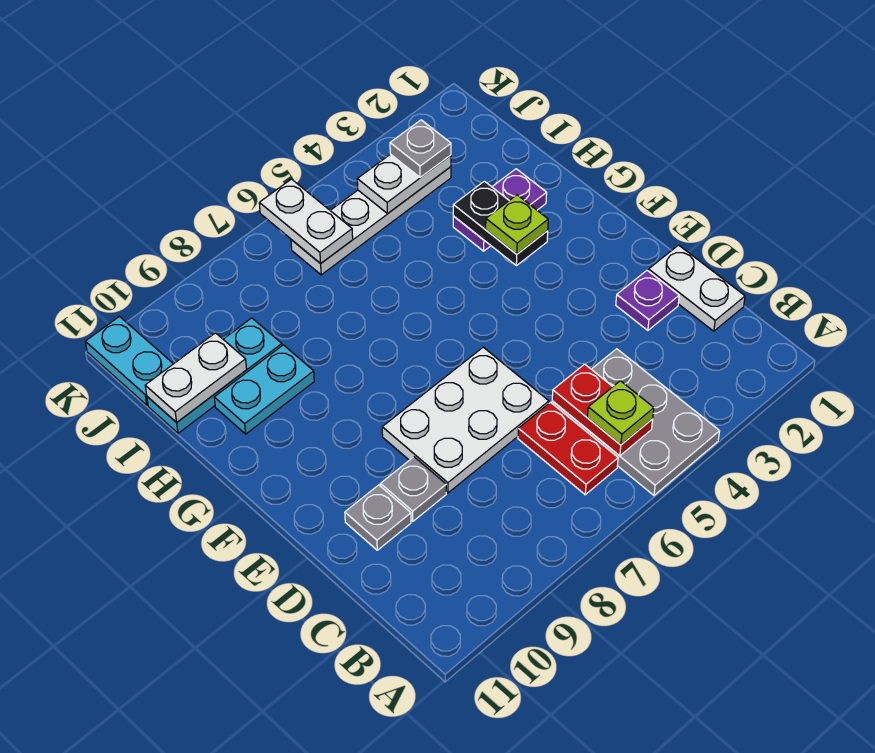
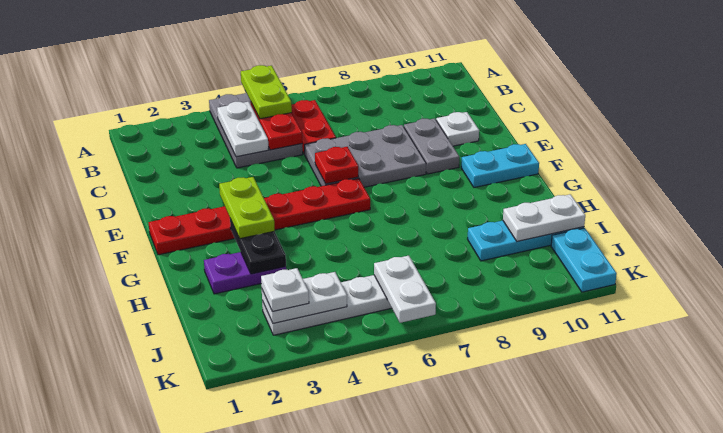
lime 1x1 plate [588,381,654,445] -> lime 1x2 plate [241,65,292,119]
white 1x2 plate [648,245,745,331] -> white 1x2 plate moved to [217,101,269,157]
purple 1x1 plate [616,271,679,330] -> none
white 2x3 plate [382,347,549,493] -> grey 2x3 plate [305,125,426,187]
grey 1x1 plate [381,457,446,521] -> grey 1x2 plate [404,118,459,174]
grey 1x1 plate [345,485,411,550] -> white 1x1 plate [436,112,479,146]
none -> red 1x1 plate [315,147,358,184]
none -> red 1x6 plate [148,179,370,255]
lime 1x1 plate [486,195,548,254] -> lime 1x2 plate [219,177,275,239]
cyan 1x2 plate [214,345,314,434] -> cyan 1x2 plate moved to [461,144,539,188]
grey 1x1 plate [390,120,451,177] -> white 1x1 plate [261,268,309,311]

